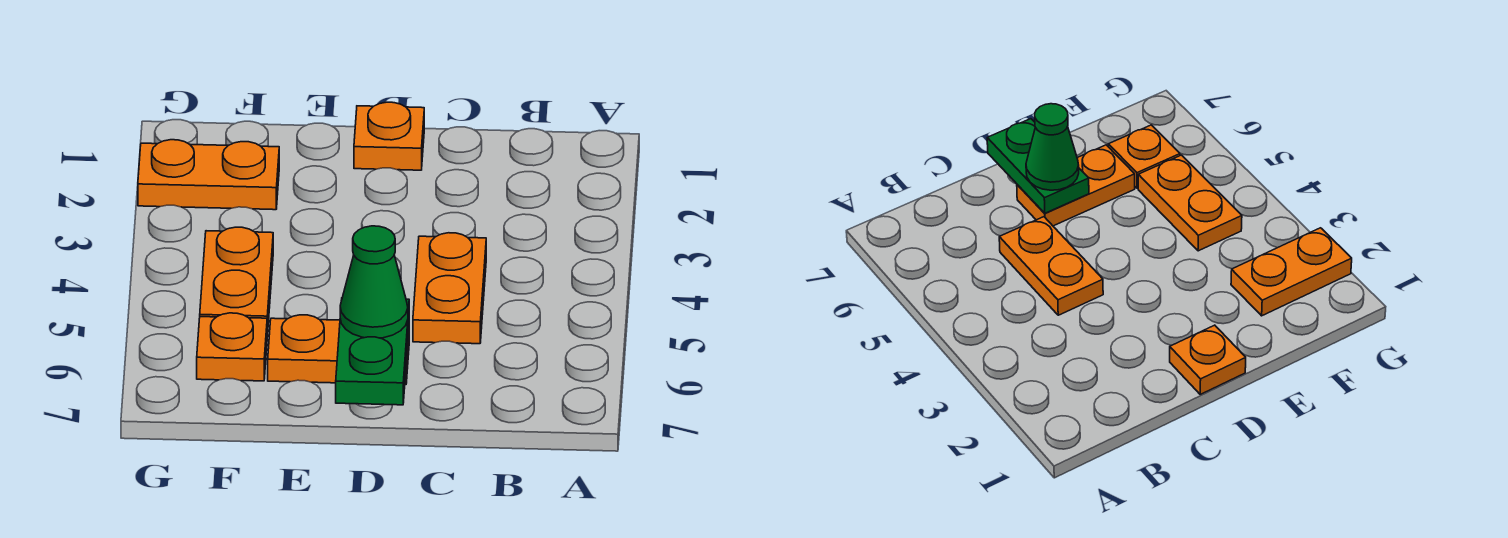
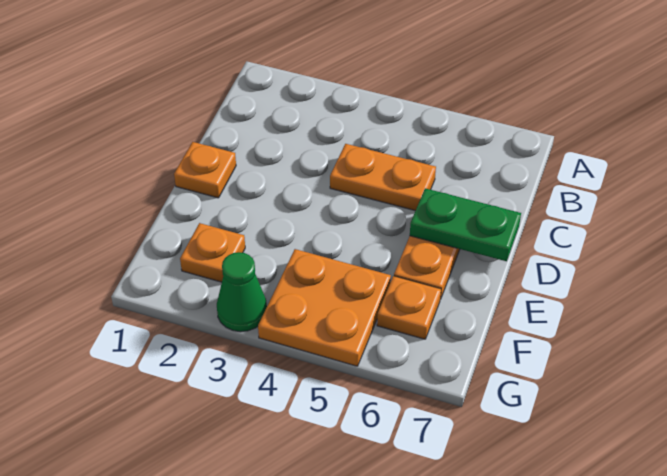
green 1x1 cone [340,226,408,338] -> green 1x1 cone moved to [217,252,267,332]
orange 1x2 plate [138,140,279,210] -> orange 1x1 plate [180,223,245,282]
orange 1x2 plate [200,227,273,336] -> orange 2x2 plate [258,249,391,366]

